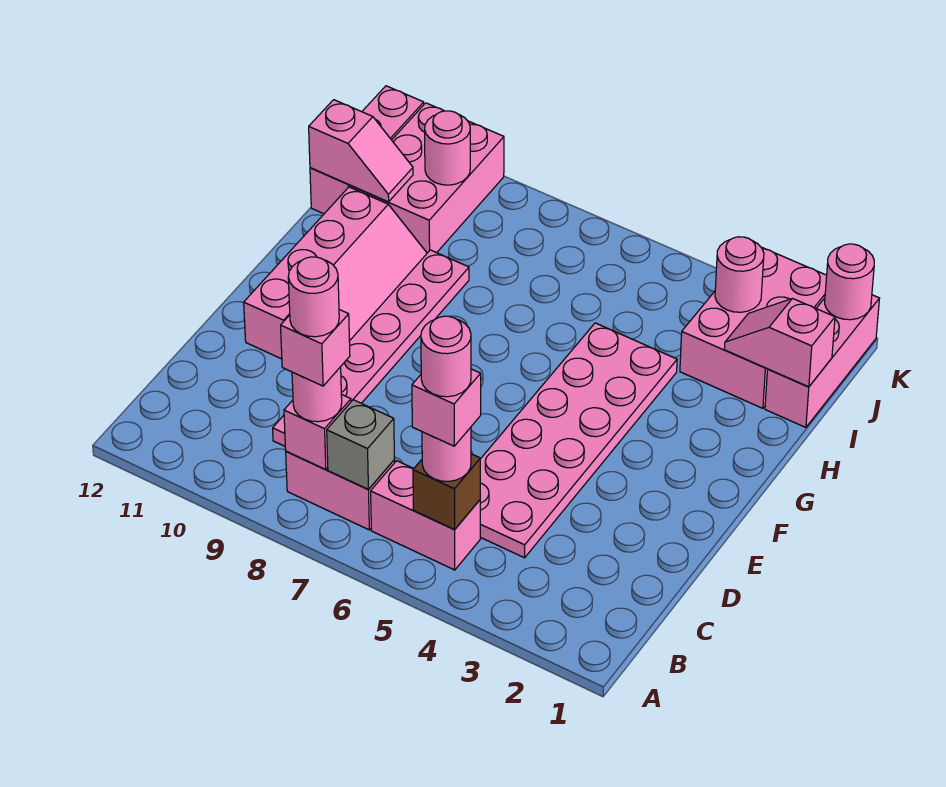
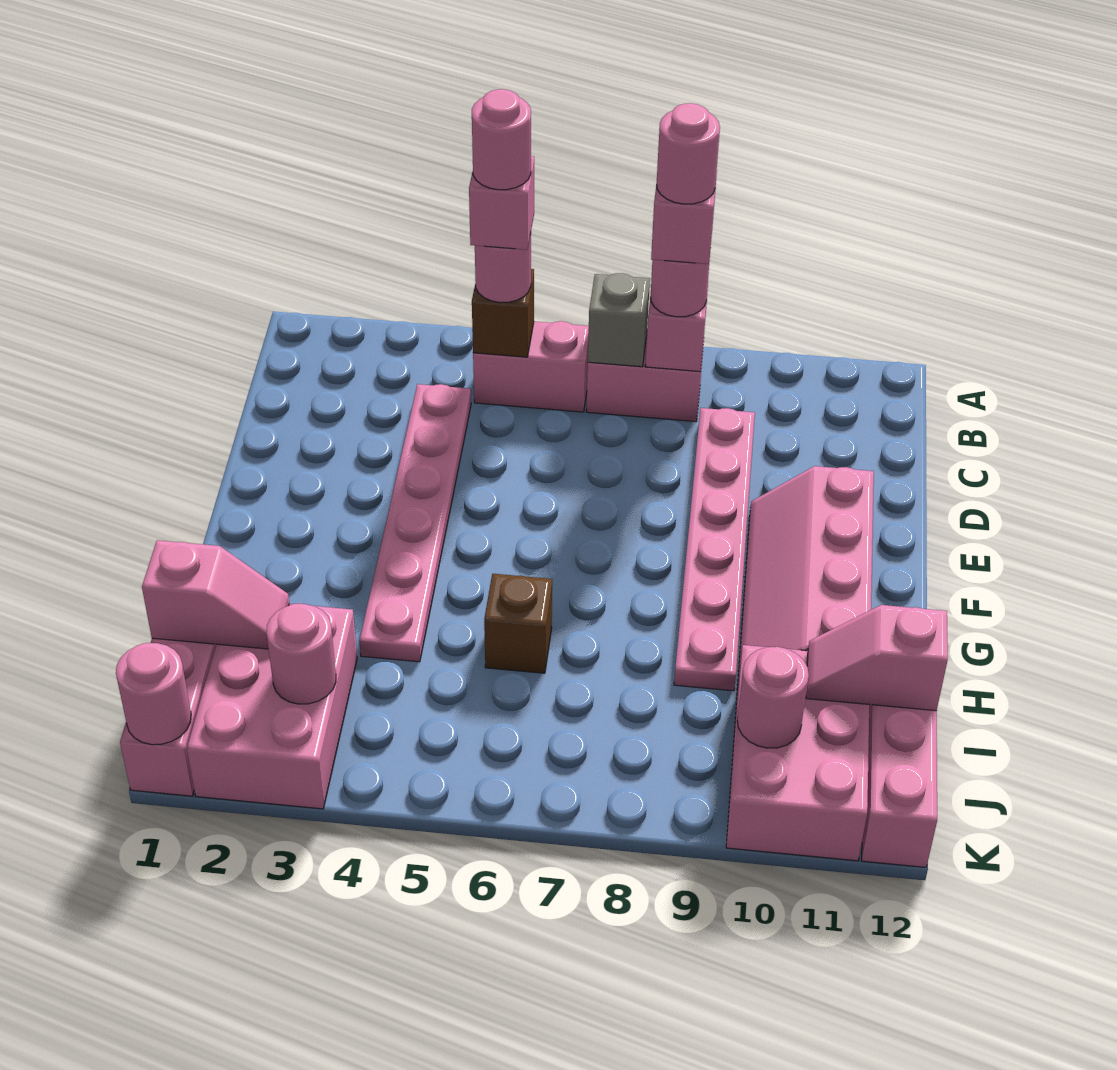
pink 2x6 plate [480,323,677,558] -> pink 1x6 plate [360,384,471,662]
none -> brown 1x1 brick [484,574,552,673]

